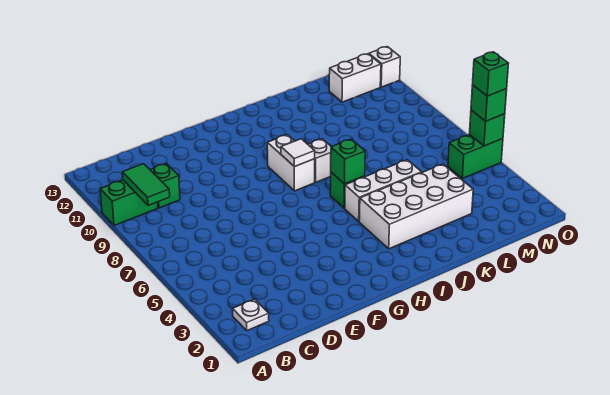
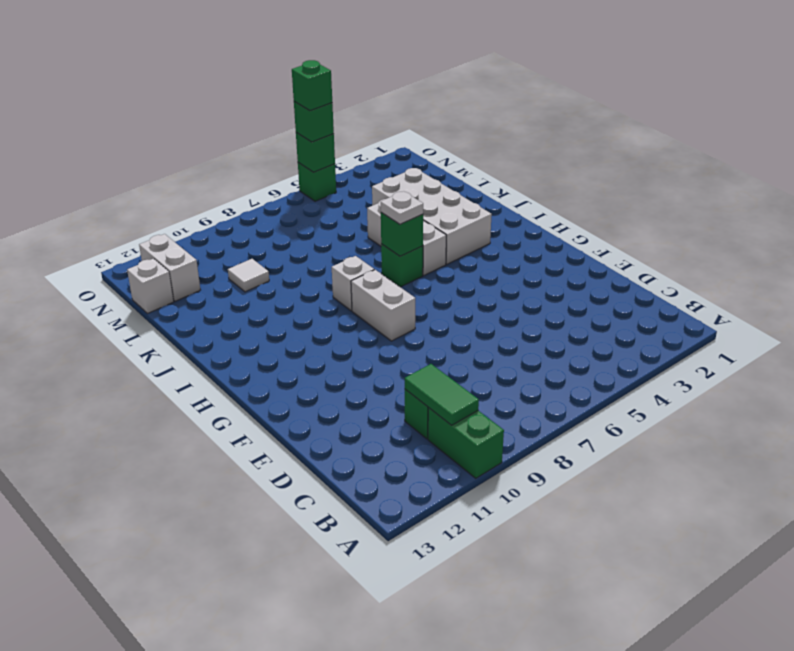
white 1x1 plate [233,299,269,331] -> white 1x1 plate moved to [381,192,423,224]
green 1x2 tile [122,164,170,205] -> green 1x2 tile turned to [405,364,479,425]
white 1x2 brick [267,135,315,191] -> white 1x2 brick turned to [351,270,415,341]
white 1x1 tile [281,139,315,167] -> white 1x1 tile moved to [228,259,269,292]
green 1x2 brick [448,134,503,178] -> green 1x1 brick [298,163,336,201]
white 1x1 brick [369,47,400,87] -> white 1x1 brick moved to [127,259,174,314]

